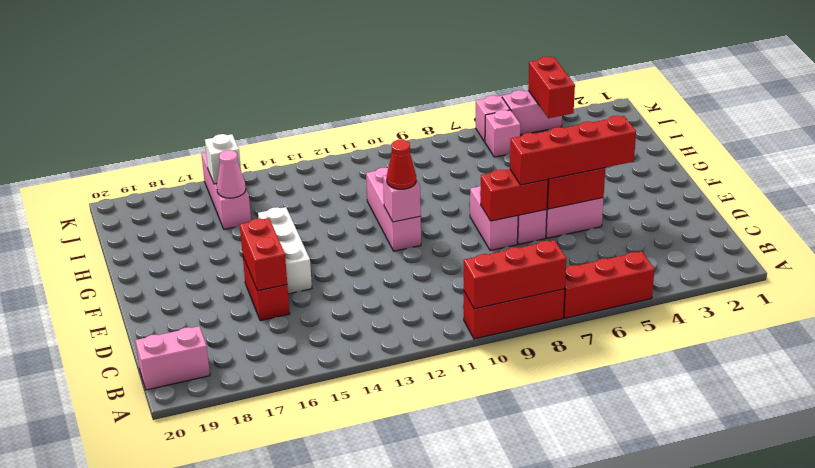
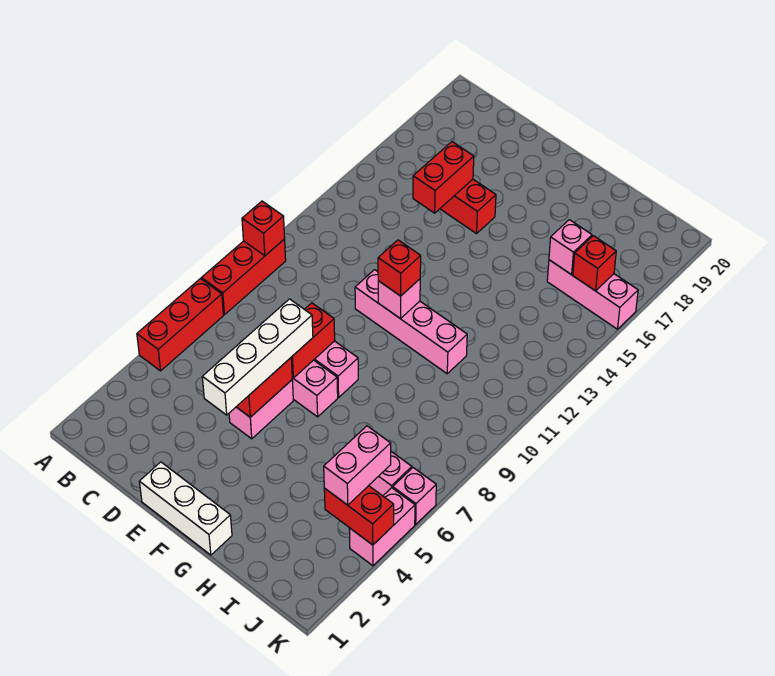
red 1x3 brick [464,240,566,309] -> red 1x1 brick [242,201,285,256]
pink 1x2 brick [135,326,210,390] -> pink 1x2 brick moved to [324,426,391,505]
red 1x2 brick [240,218,287,291] -> red 1x2 brick turned to [413,142,474,213]
red 1x4 brick [510,116,636,185] -> white 1x4 brick [202,299,313,415]
white 1x3 brick [258,207,312,294] -> white 1x3 brick moved to [139,462,232,555]
pink 1x3 brick [366,168,421,251] -> pink 1x4 brick [355,270,467,374]
red 1x1 cone [387,140,416,189] -> red 1x1 brick [378,240,421,296]
pink 1x1 cone [217,150,246,198] -> pink 1x1 brick [549,220,592,275]
white 1x1 brick [205,134,241,184] -> red 1x1 brick [573,236,616,291]

